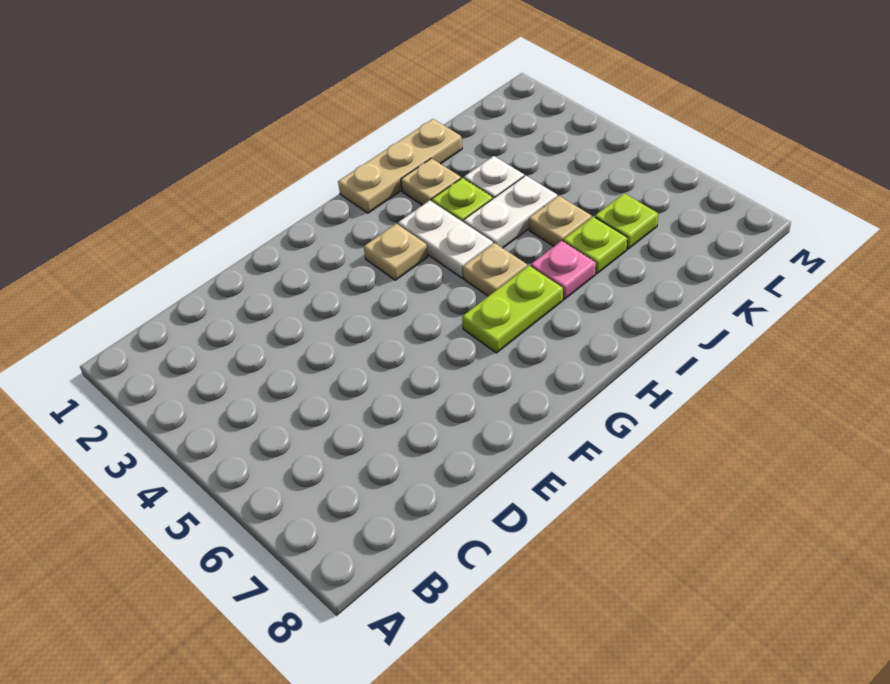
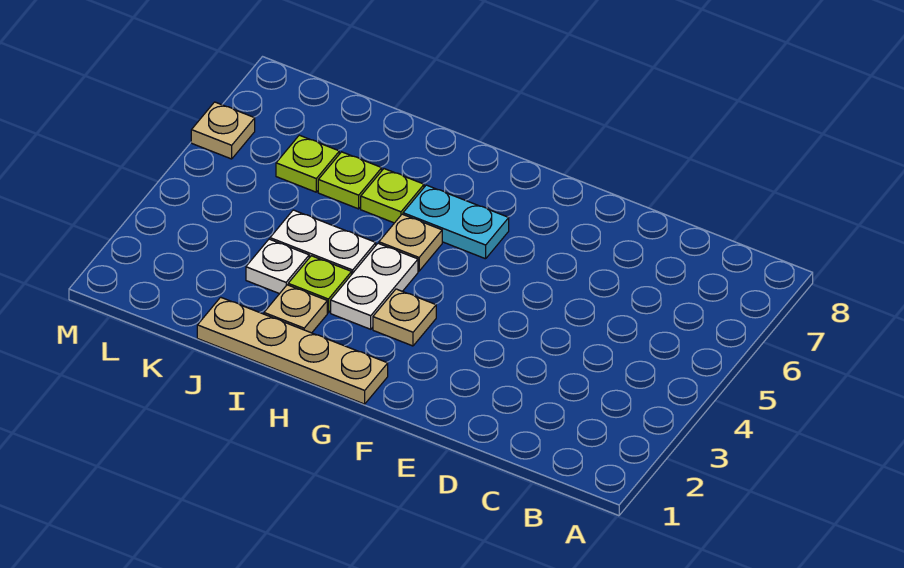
lime 1x2 plate [462,266,563,353] -> cyan 1x2 plate [403,185,509,259]
tan 1x3 plate [338,119,462,213] -> tan 1x4 plate [197,297,388,404]
pink 1x1 plate [531,241,596,299] -> lime 1x1 plate [361,169,424,223]
tan 1x1 plate [529,196,592,246] -> tan 1x1 plate moved to [191,102,255,159]

